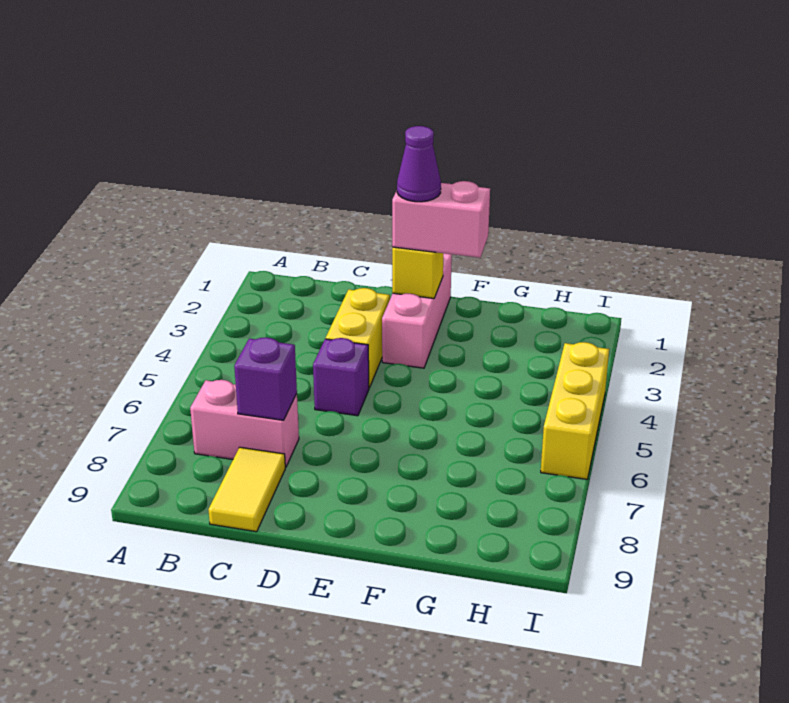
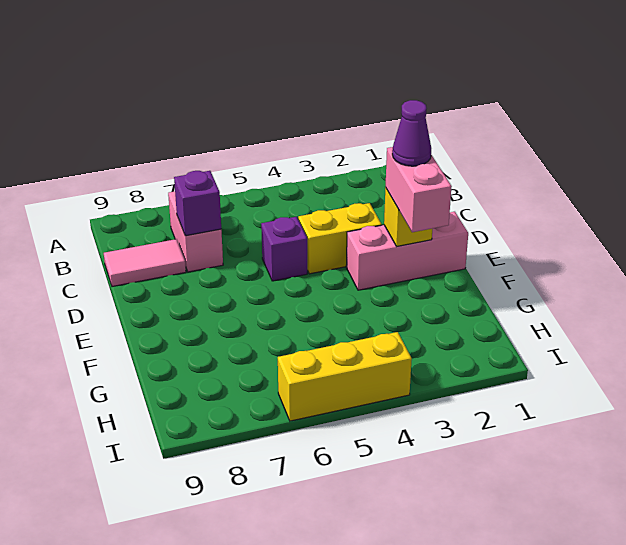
yellow 1x2 tile [208,447,285,532] -> pink 1x2 tile [104,239,186,287]

